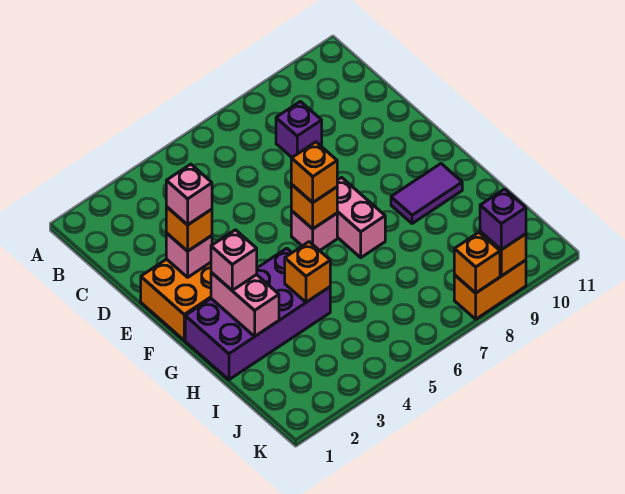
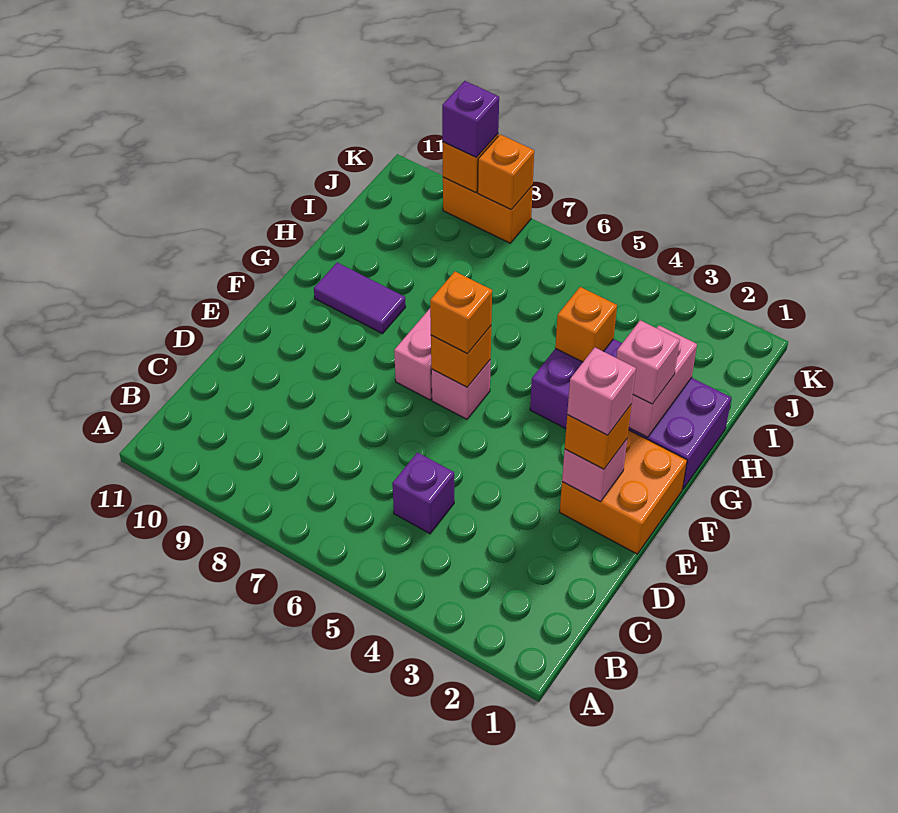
purple 1x1 brick [276,101,322,157] -> purple 1x1 brick moved to [392,453,454,534]

